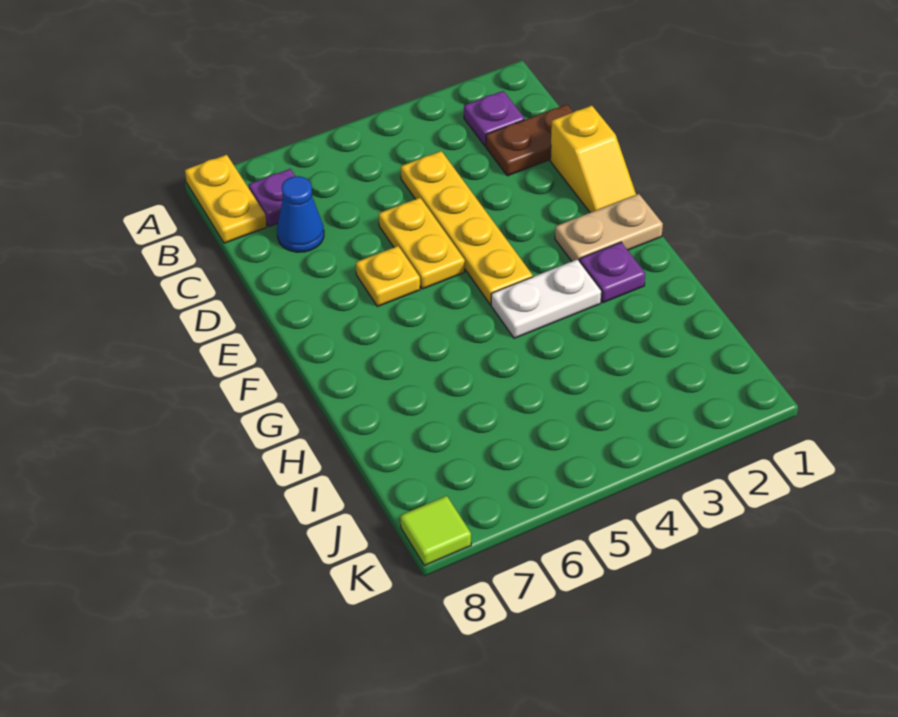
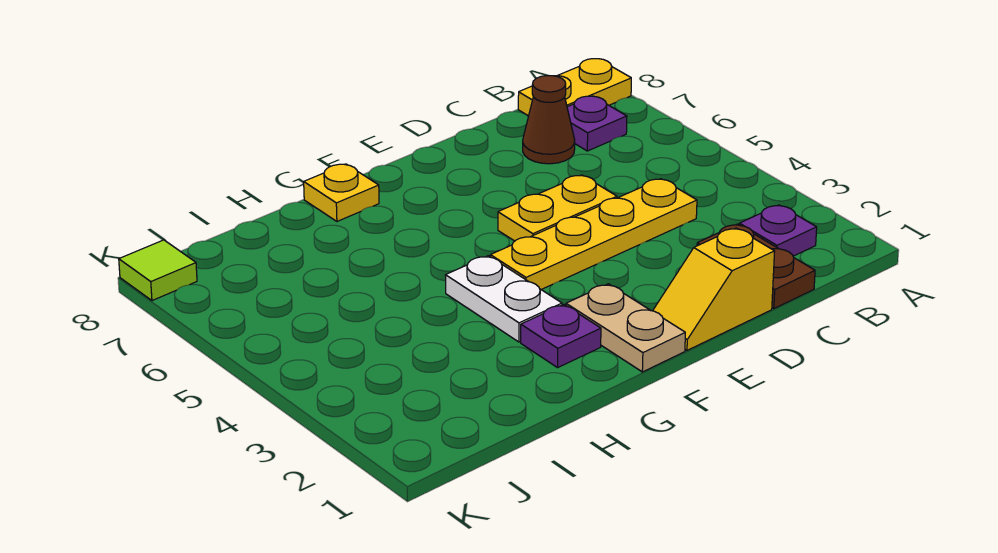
blue 1x1 cone [277,176,324,252] -> brown 1x1 cone [523,76,575,164]
yellow 1x1 plate [356,246,420,306] -> yellow 1x1 plate moved to [304,164,379,221]

